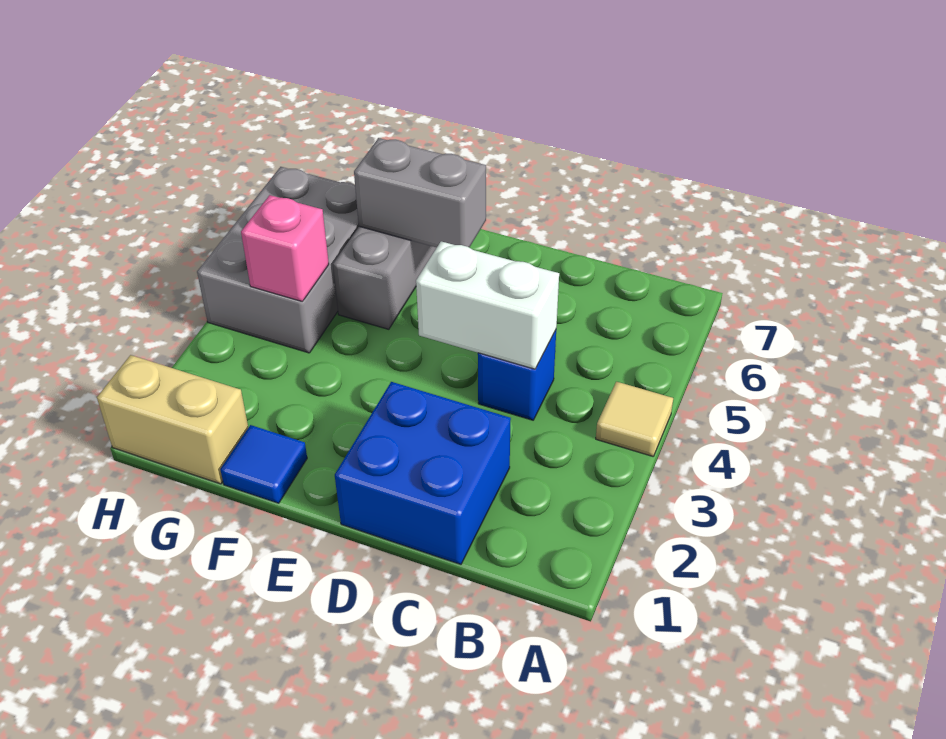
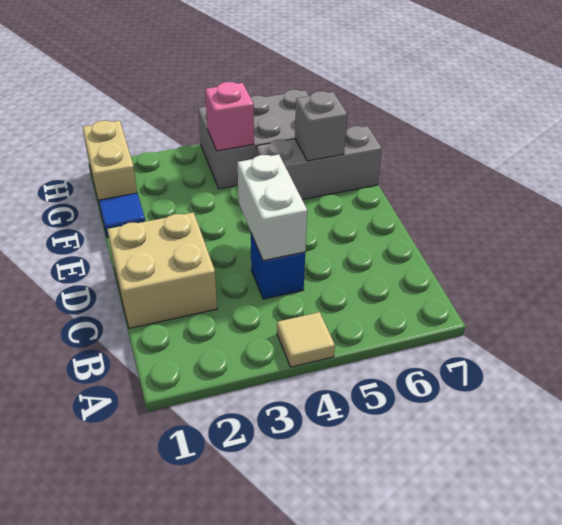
blue 2x2 brick [335,382,511,564] -> tan 2x2 brick [107,212,217,328]
grey 1x2 brick [354,138,486,247] -> grey 1x1 brick [295,91,347,161]

